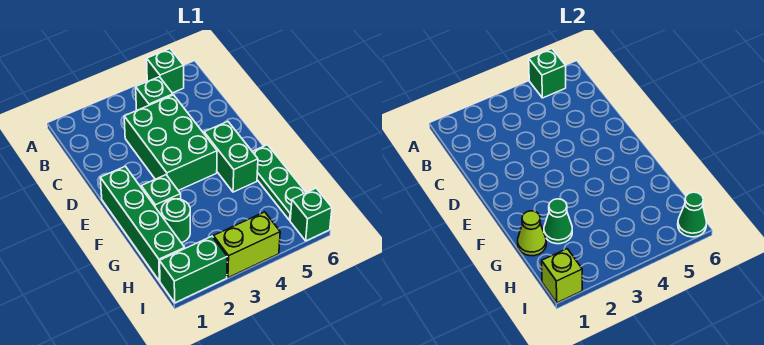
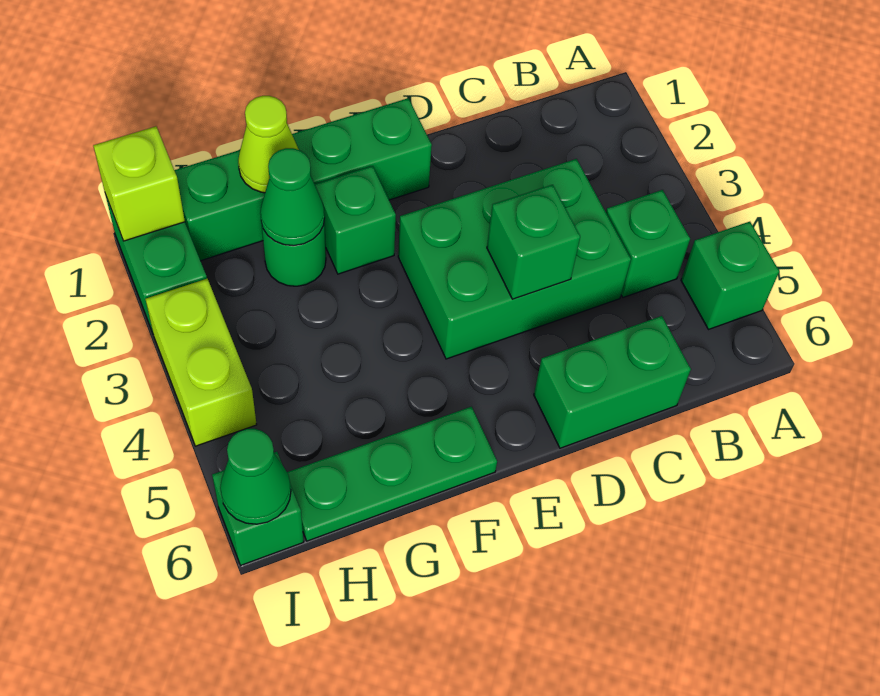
green 1x1 brick [529,49,566,98] -> green 1x1 brick moved to [487,185,580,299]
green 1x2 brick [204,122,258,192] -> green 1x2 brick moved to [534,316,691,448]

